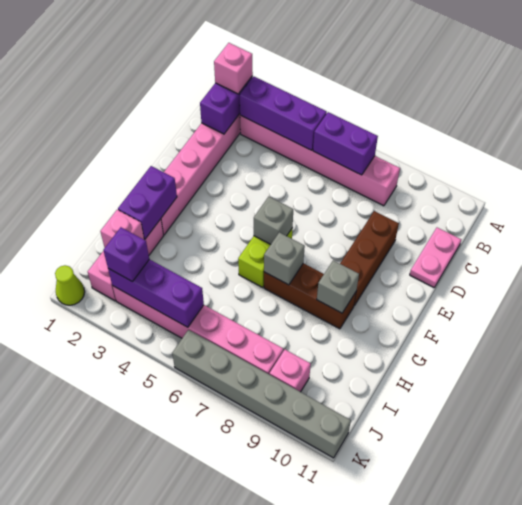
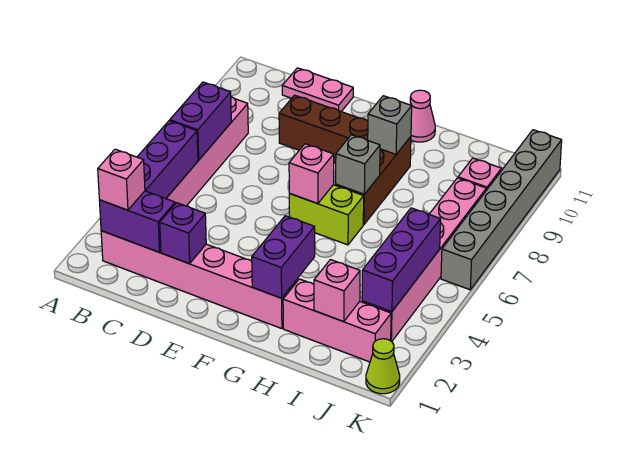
grey 1x1 brick [254,197,293,244] -> pink 1x1 brick [289,144,334,204]
purple 1x2 brick [118,166,177,239] -> purple 1x2 brick turned to [252,216,315,298]
none -> pink 1x1 cone [410,90,435,142]
purple 1x1 brick [103,227,149,282] -> purple 1x1 brick moved to [160,203,206,264]

